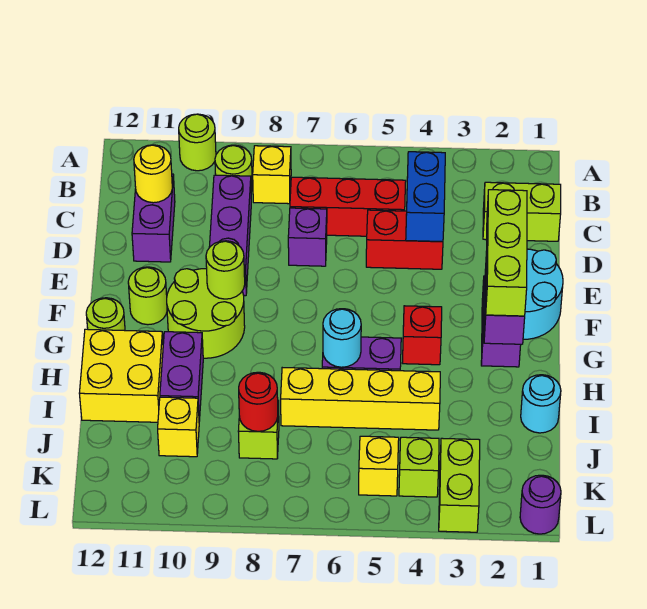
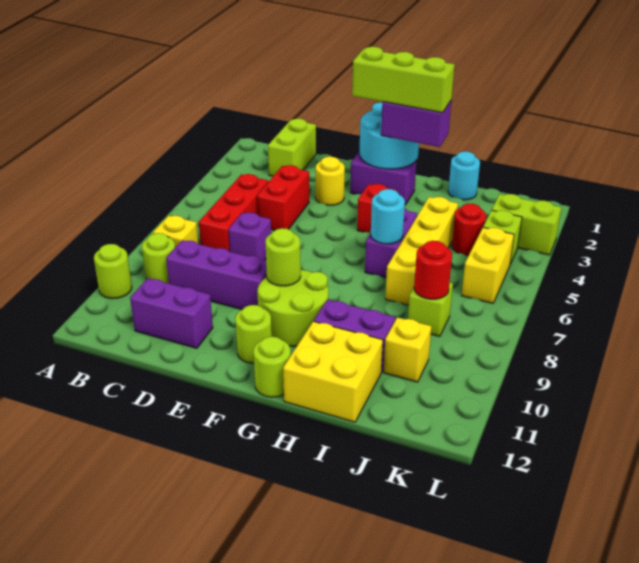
blue 1x2 brick [406,152,445,242] -> none
yellow 1x1 round brick [134,145,172,203] -> yellow 1x1 round brick moved to [316,157,345,205]
none -> red 1x1 round brick [452,204,486,255]
yellow 1x1 brick [359,436,399,496] -> yellow 1x2 brick [462,227,514,303]
purple 1x1 round brick [520,475,561,534] -> none

